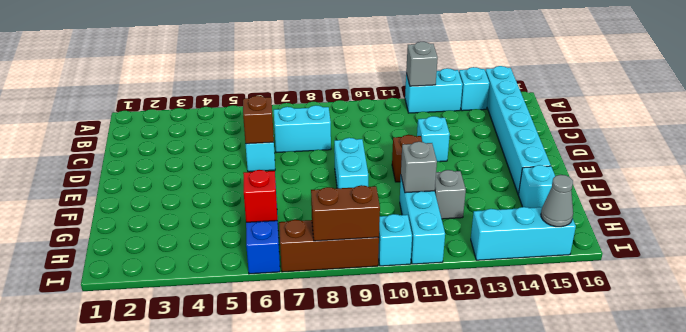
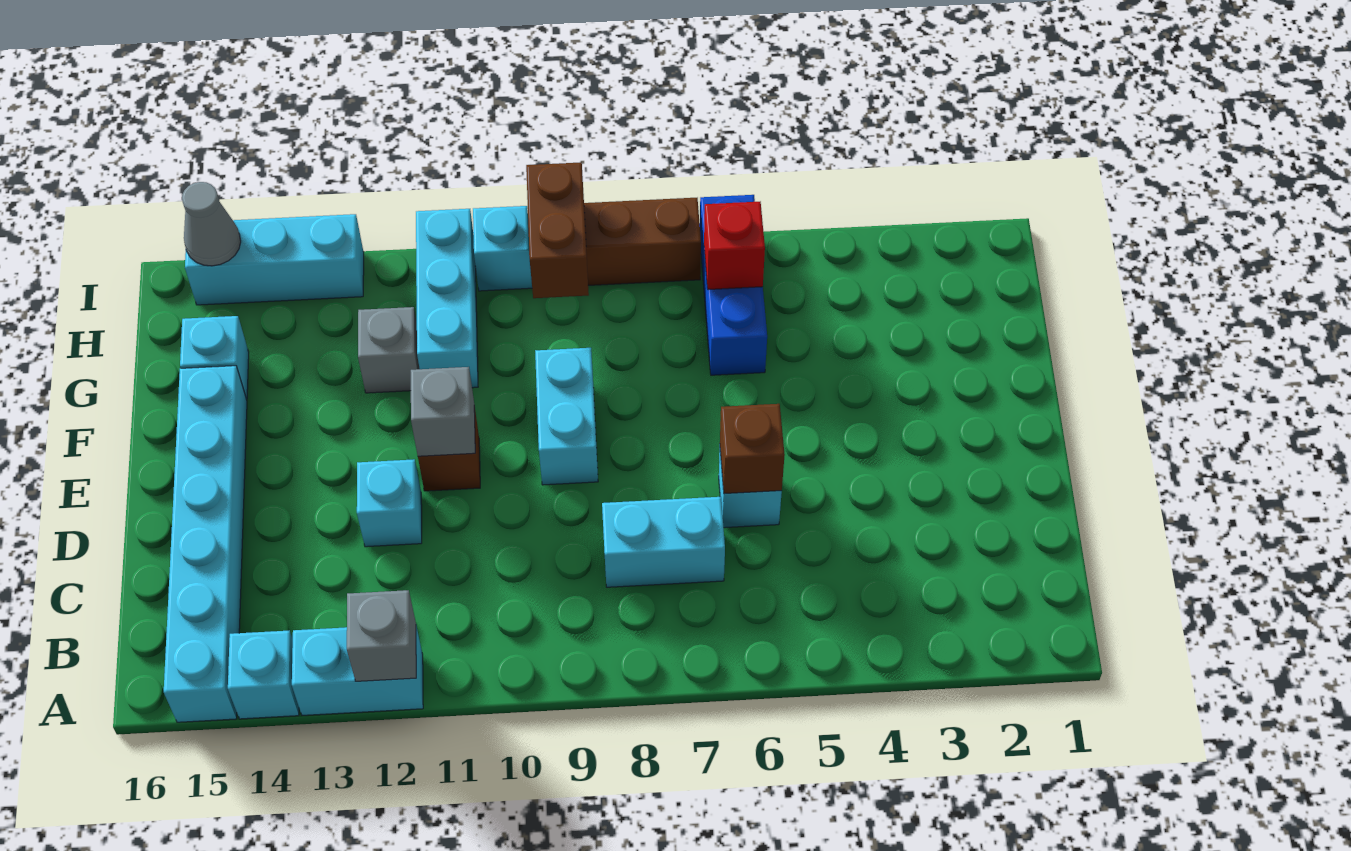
grey 1x1 brick [401,142,437,193] -> grey 1x1 brick moved to [411,367,475,456]
brown 1x2 brick [311,185,380,241] -> brown 1x2 brick turned to [526,162,589,298]

